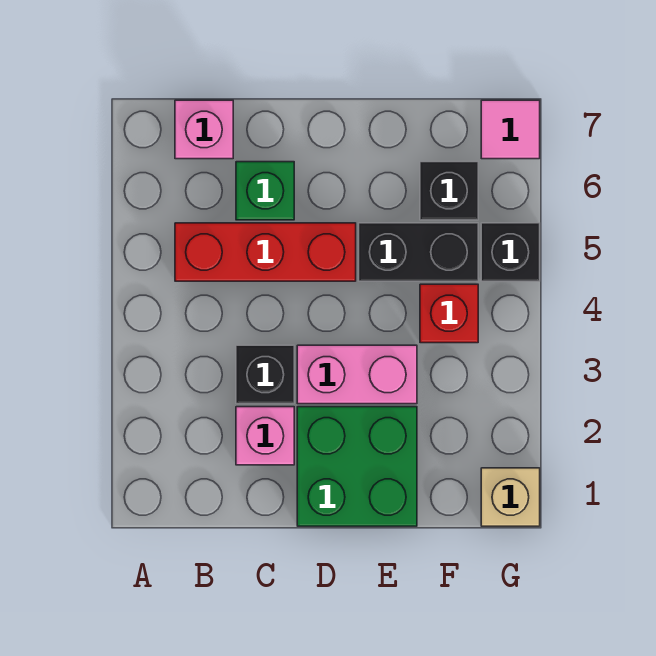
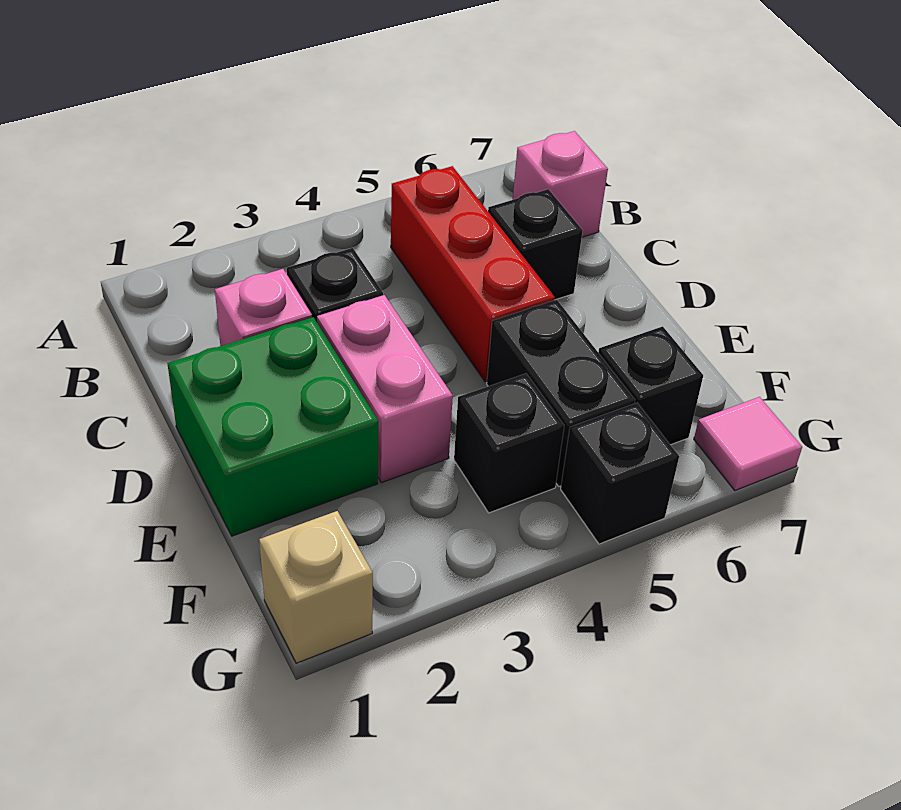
green 1x1 brick [236,162,294,220] -> black 1x1 brick [488,189,583,300]
red 1x1 brick [420,284,478,343] -> black 1x1 brick [454,374,564,513]

